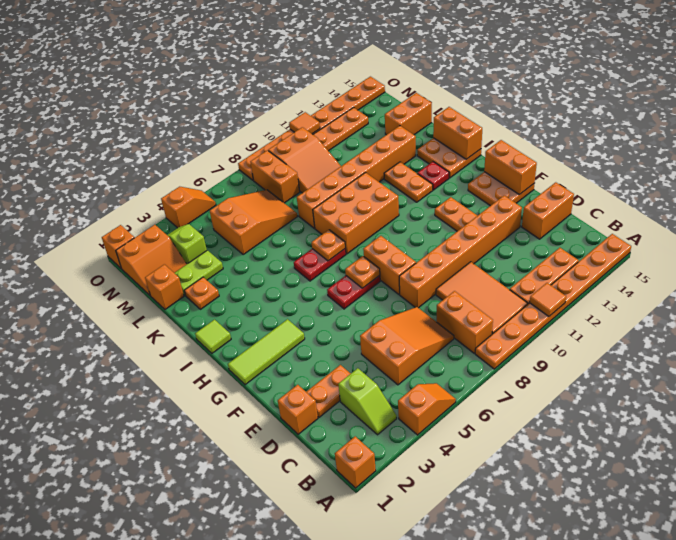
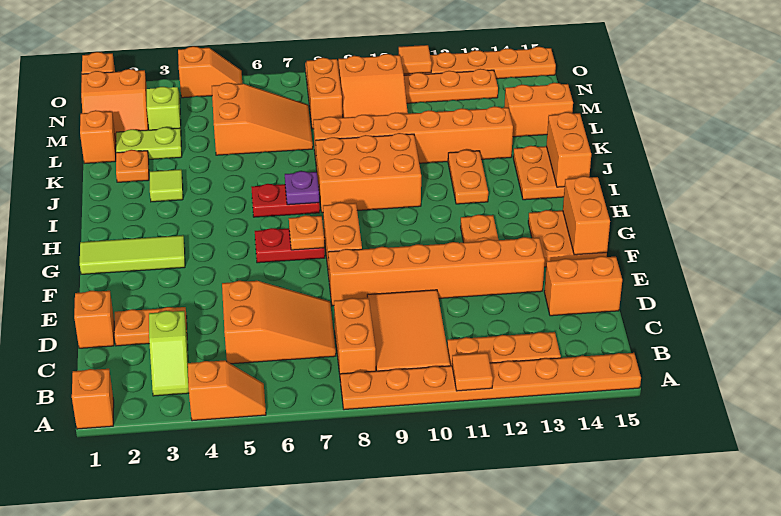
lime 1x1 tile [195,320,231,353] -> lime 1x1 tile moved to [150,169,183,202]
orange 1x1 plate [312,230,345,261] -> purple 1x1 plate [285,171,319,205]
red 1x1 plate [417,162,449,190] -> none

